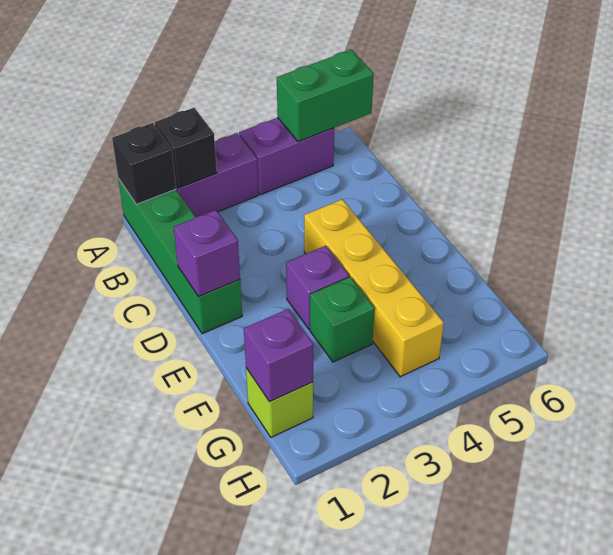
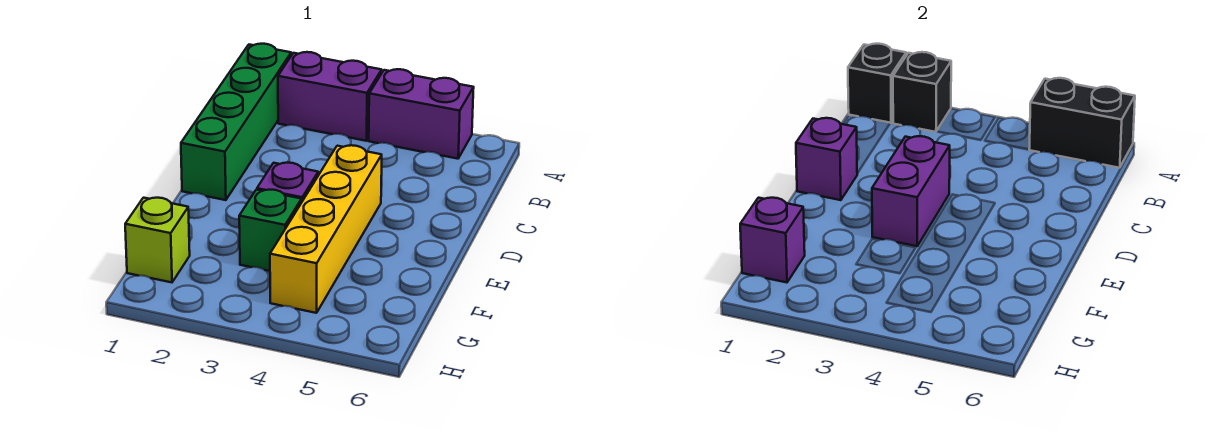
green 1x2 brick [277,50,374,142] -> black 1x2 brick [1029,78,1135,168]
none -> purple 1x2 brick [872,136,950,246]

